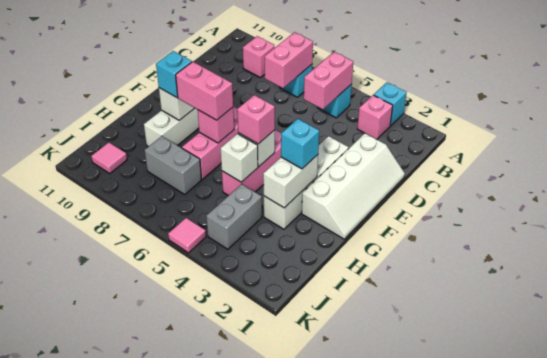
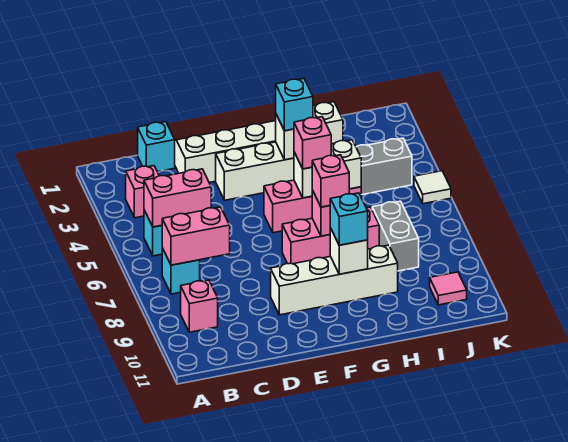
cyan 1x1 brick [374,82,407,126] -> cyan 1x1 brick moved to [138,122,175,172]
pink 1x2 brick [176,62,233,120] -> pink 1x1 brick [312,155,349,207]
pink 1x1 tile [168,218,206,253] -> white 1x1 tile [414,171,451,204]

